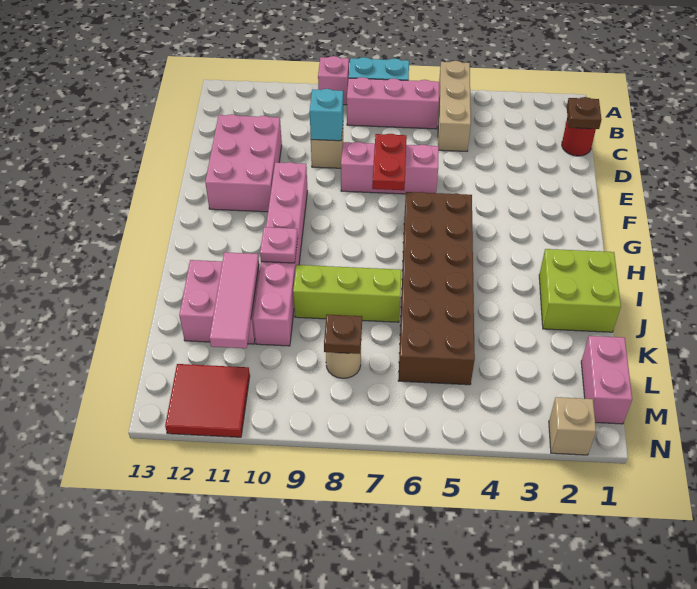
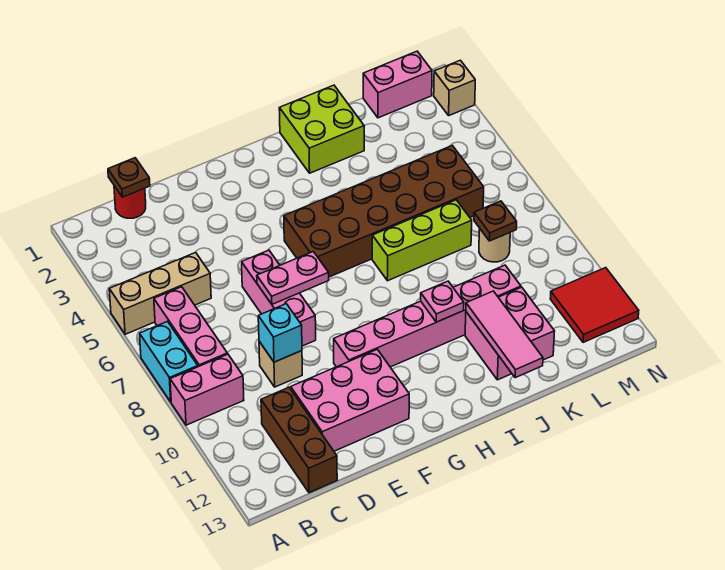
pink 1x1 brick [318,56,349,105] -> pink 1x2 brick [170,354,244,425]
none -> brown 1x3 brick [261,388,337,493]
red 1x2 plate [372,134,407,190] -> pink 1x2 plate [257,252,329,304]
lime 1x3 brick [293,265,401,322] -> lime 1x3 brick turned to [372,200,472,281]
pink 1x3 tile [210,252,259,348] -> pink 1x3 tile turned to [466,291,543,378]

